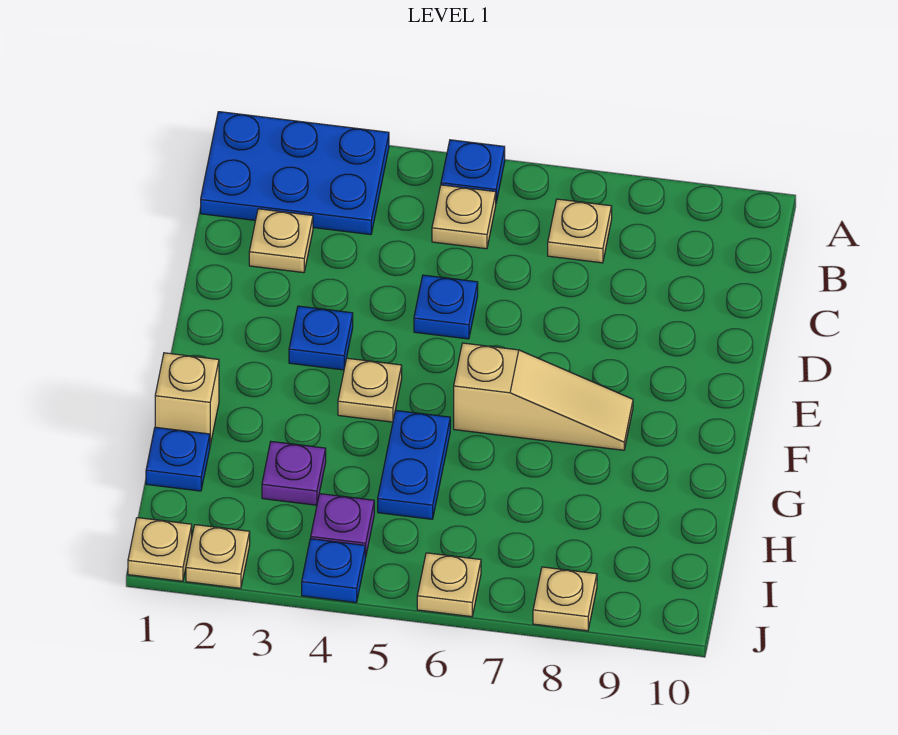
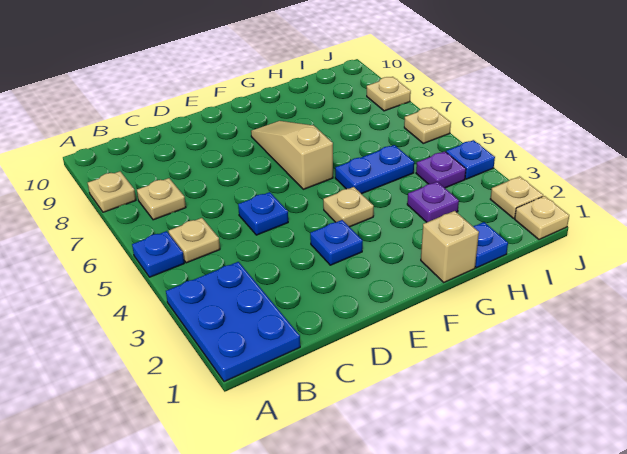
tan 1x1 plate [249,209,313,273] -> tan 1x1 plate moved to [88,171,136,212]

